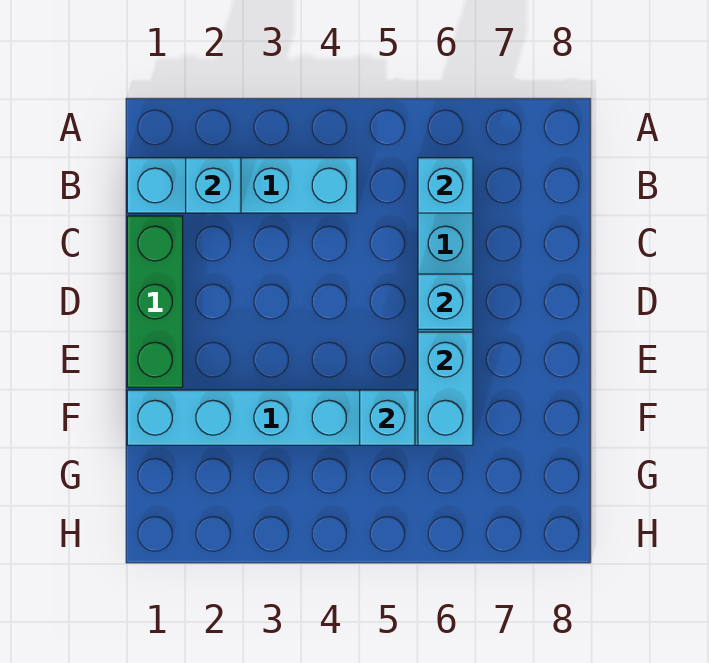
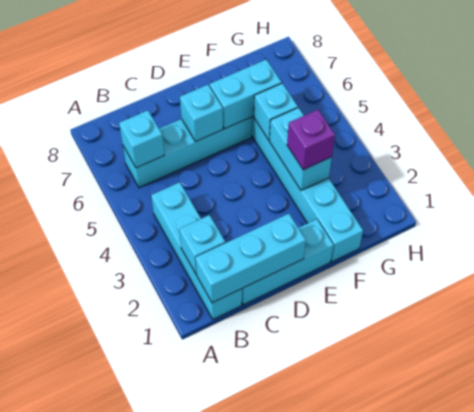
none -> cyan 1x3 brick [195,214,306,303]
green 1x3 brick [127,216,183,387] -> cyan 1x3 brick [242,219,333,305]
none -> cyan 1x2 brick [269,108,332,190]
none -> purple 1x1 brick [287,110,335,170]

